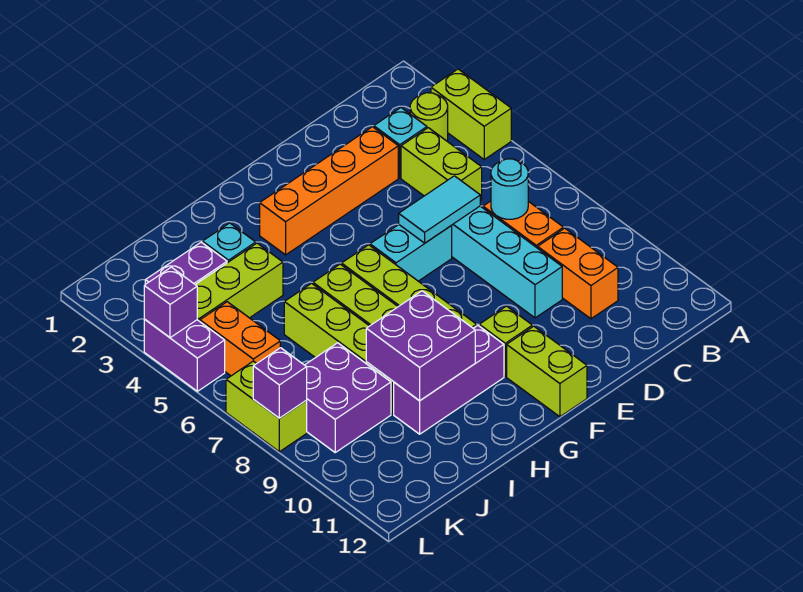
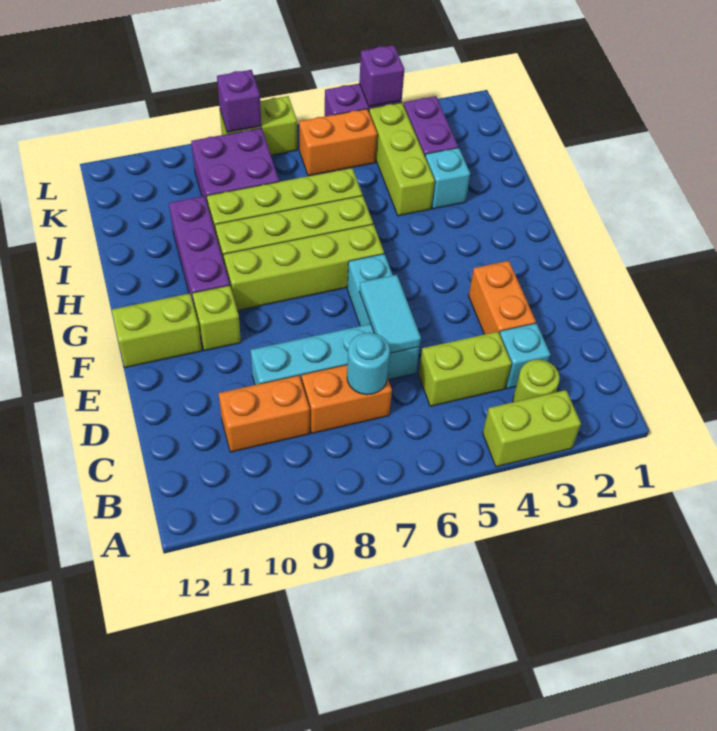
orange 1x4 brick [260,127,398,255] -> orange 1x2 brick [469,261,536,334]
purple 2x2 brick [366,291,475,401] -> none

